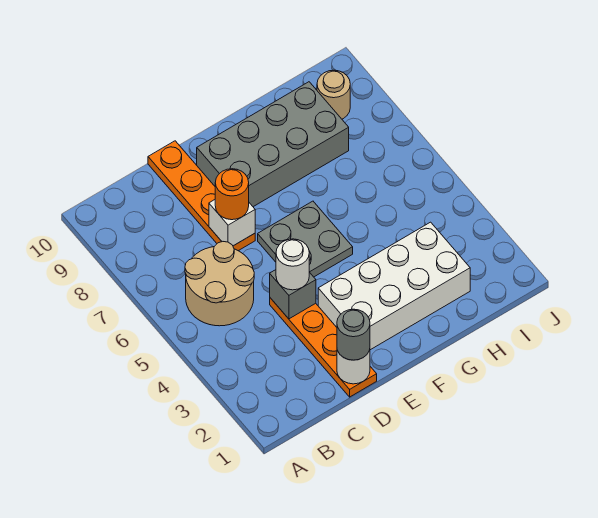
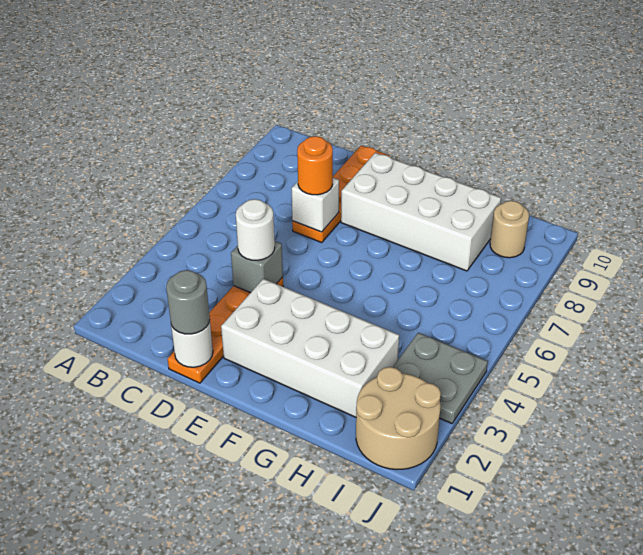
tan 2x2 round brick [185,242,254,326] -> tan 2x2 round brick moved to [356,367,441,470]
grey 2x2 plate [258,201,353,277] -> grey 2x2 plate moved to [393,333,488,424]
grey 2x4 brick [197,82,349,207] -> white 2x4 brick [341,153,501,271]

